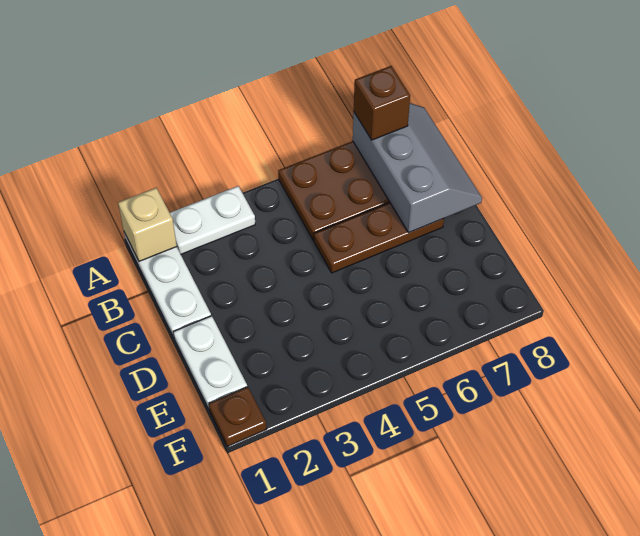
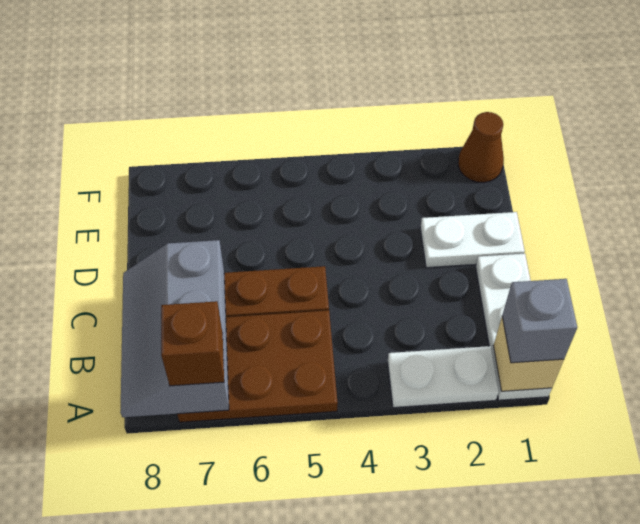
none -> grey 1x1 brick [502,279,577,363]
white 1x2 plate [173,316,247,409] -> white 1x2 plate turned to [420,212,525,268]
brown 1x1 plate [209,387,266,446] -> brown 1x1 cone [458,112,504,183]

